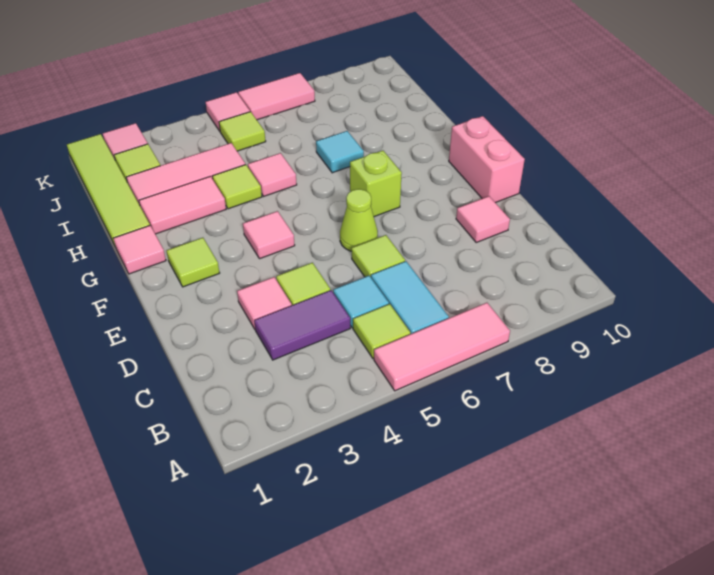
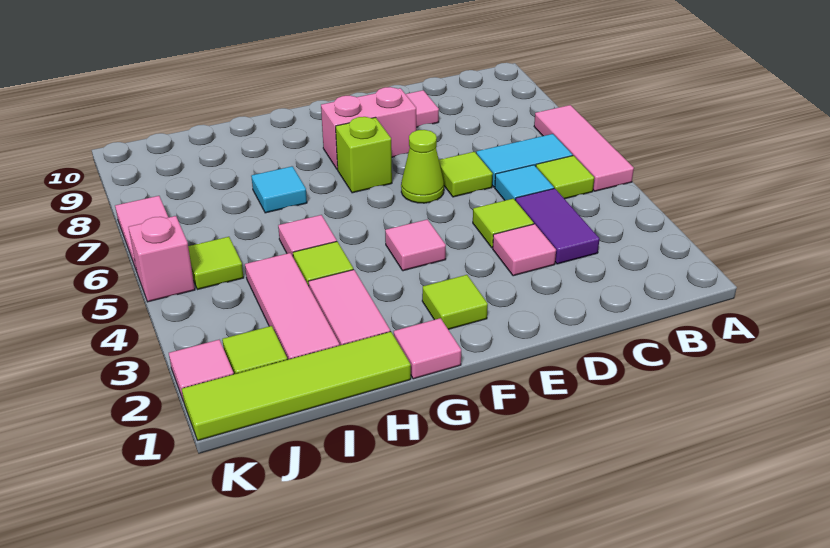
pink 1x2 brick [449,116,525,203] -> pink 1x2 brick moved to [321,87,416,170]
pink 1x1 tile [206,92,250,131] -> pink 1x1 brick [128,216,195,302]

